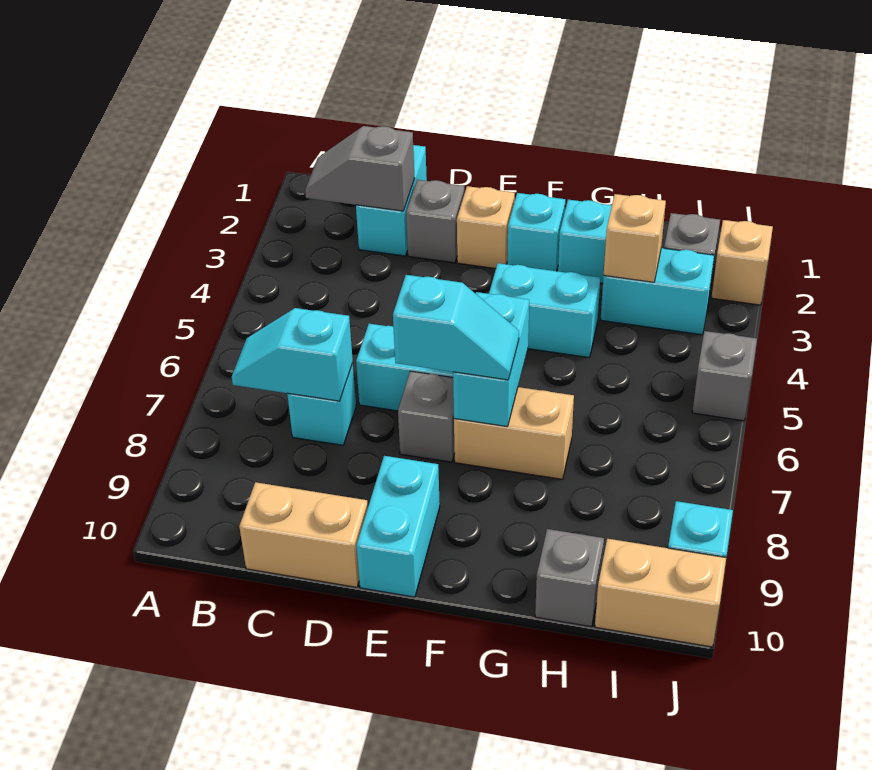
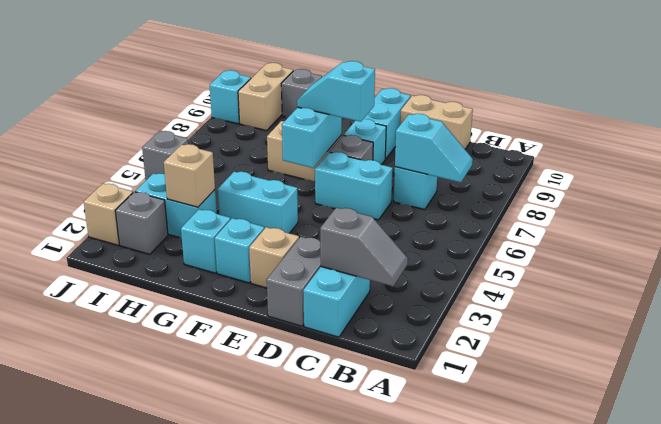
grey 1x1 brick [406,180,464,263] -> grey 1x2 brick [267,237,321,326]
none -> cyan 1x1 brick [344,119,386,165]
tan 1x2 brick [595,539,726,647] -> tan 1x2 brick turned to [238,63,293,131]

